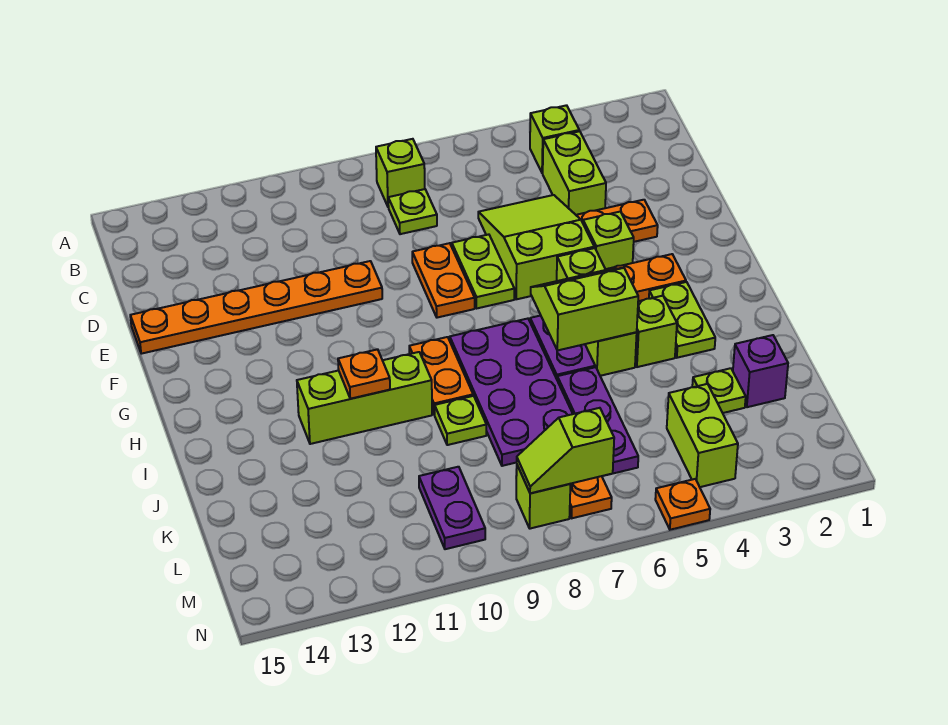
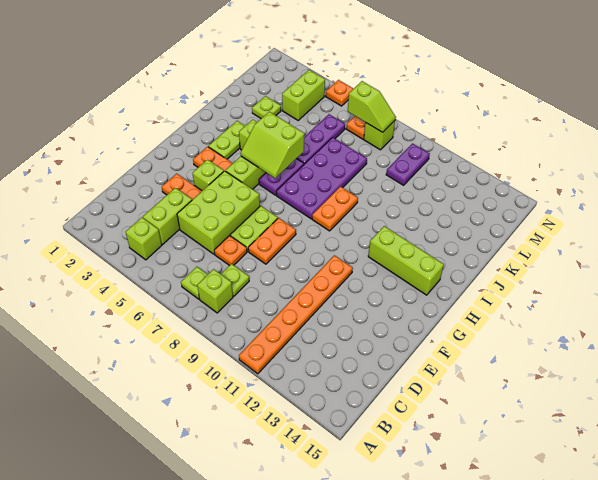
lime 2x3 slope [478,195,594,299] -> lime 2x3 brick [177,171,260,254]
orange 1x6 plate [130,261,382,354] -> orange 1x6 plate turned to [239,255,353,374]
lime 1x3 brick [297,352,432,444] -> lime 1x3 brick moved to [368,226,444,295]
orange 1x1 plate [338,349,390,399] -> orange 1x1 plate moved to [214,236,247,266]
lime 1x1 plate [435,396,486,445] -> lime 1x1 plate moved to [181,267,208,299]
purple 1x1 brick [733,335,788,407] -> none

